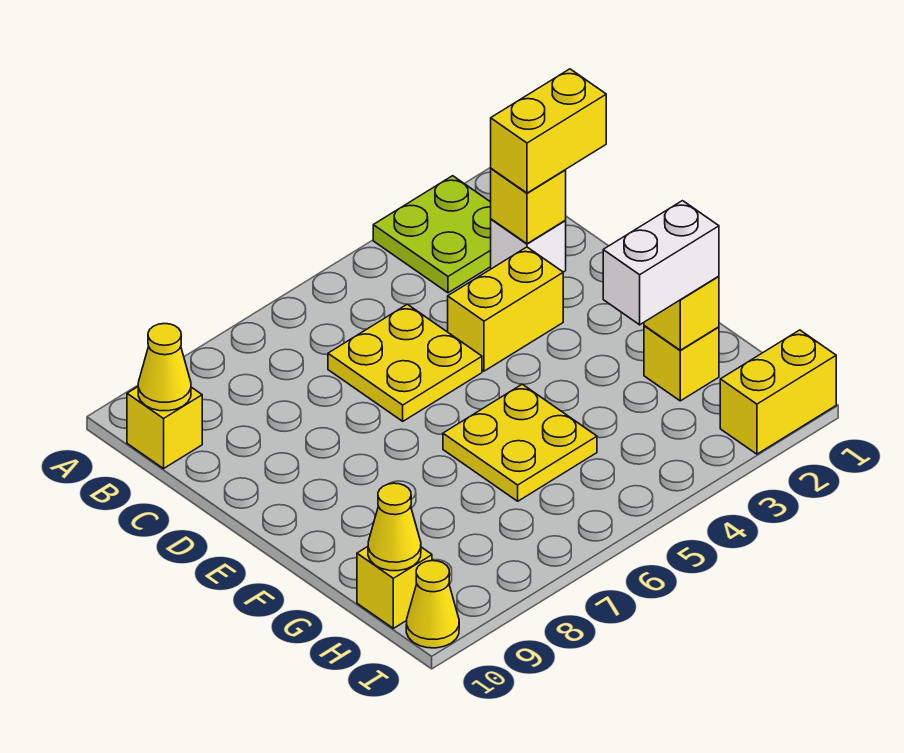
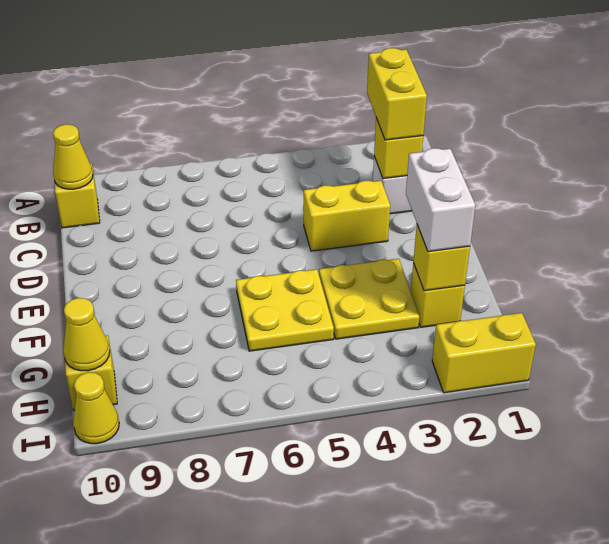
lime 2x2 plate [373,176,491,293] -> none
yellow 1x2 brick [491,69,606,193] -> yellow 1x2 brick turned to [367,48,427,140]
yellow 2x2 plate [328,304,482,421] -> yellow 2x2 plate moved to [319,259,419,339]
white 1x2 brick [603,201,719,325] -> white 1x2 brick turned to [406,148,475,252]

